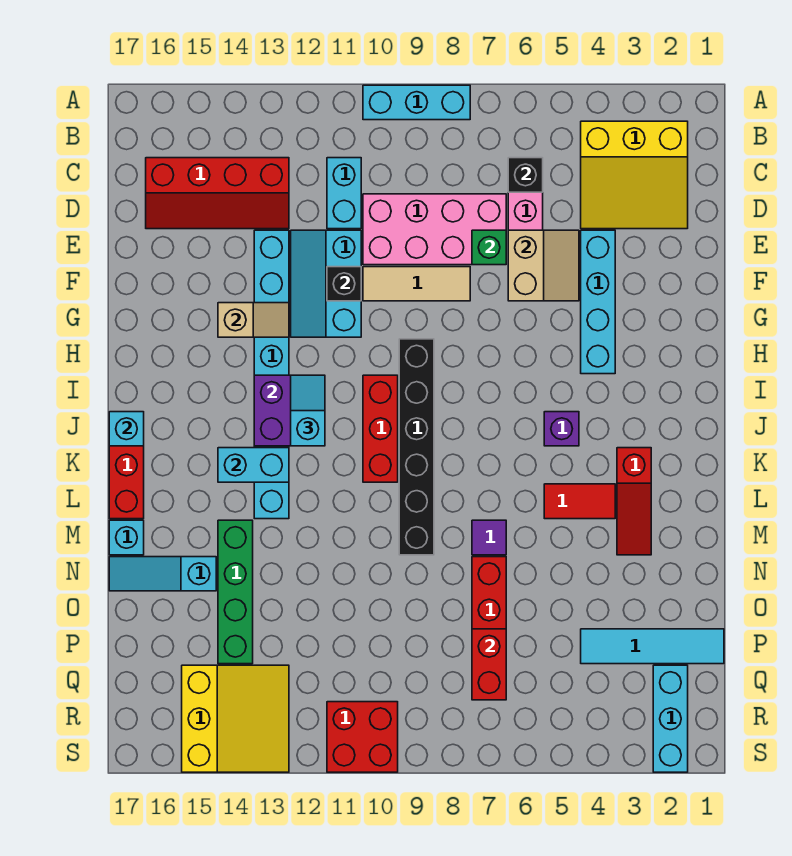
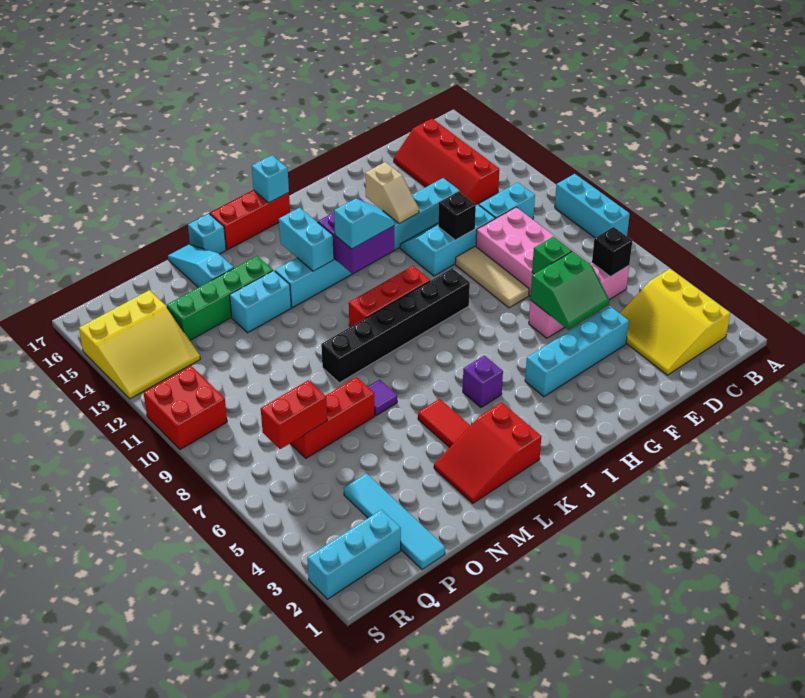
tan 2x2 slope [508,230,579,301] -> green 2x2 slope [530,251,609,330]
red 1x3 slope [617,448,651,555] -> red 2x3 slope [434,402,541,503]
none -> cyan 1x2 brick [230,271,291,333]

